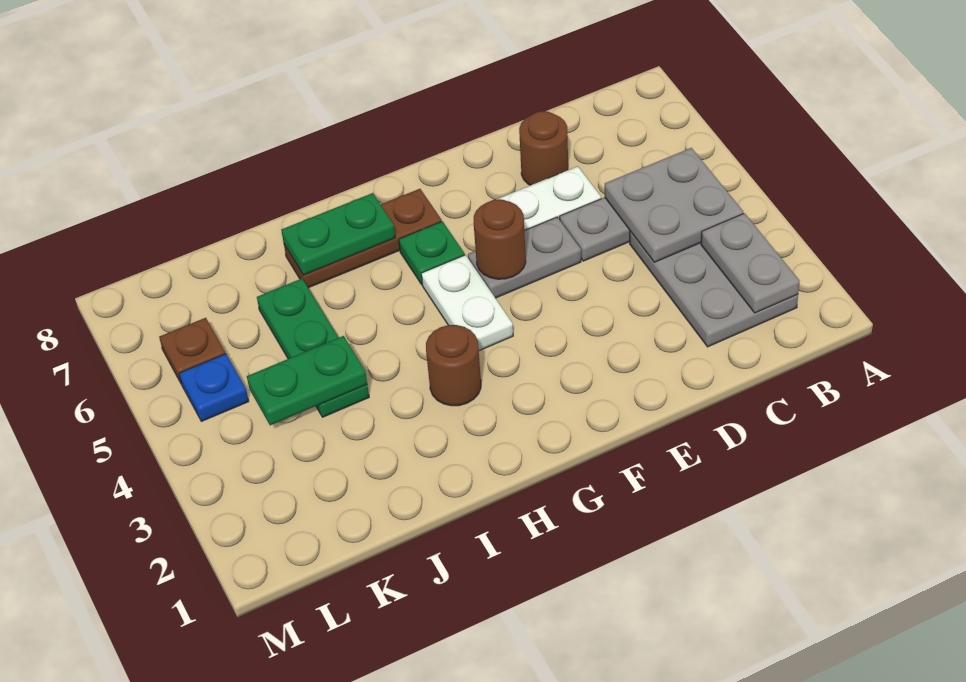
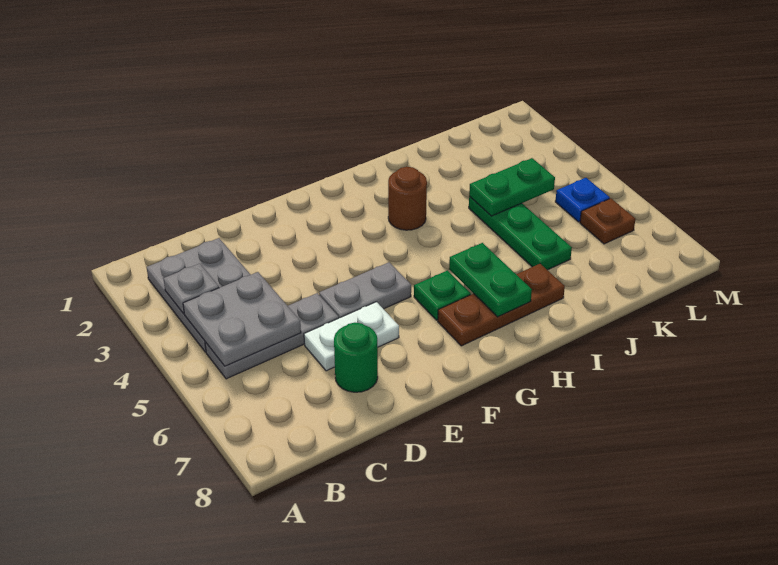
grey 1x2 plate [701,213,800,313] -> grey 1x1 plate [163,264,219,314]
brown 1x1 round brick [519,111,568,185] -> green 1x1 round brick [334,323,378,392]
brown 1x1 round brick [474,199,526,279] -> none
white 1x2 plate [421,255,513,351] -> none
green 1x2 plate [281,193,395,275] -> green 1x2 plate turned to [449,243,532,317]

